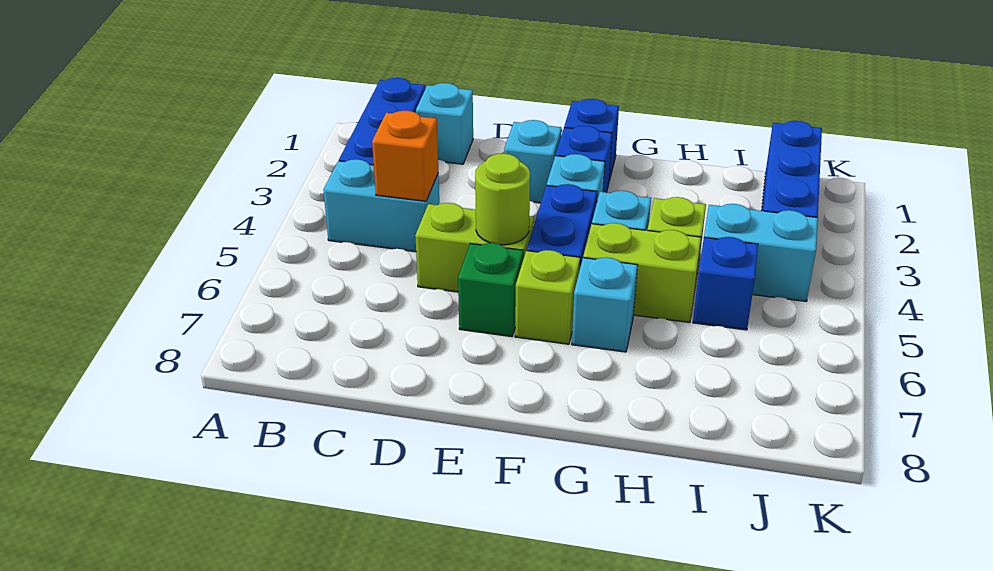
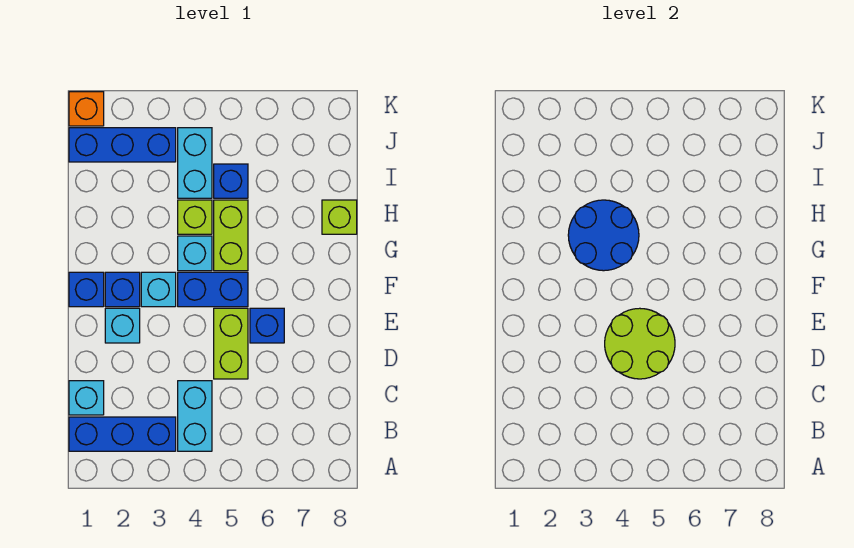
orange 1x1 brick [372,111,438,201] -> orange 1x1 brick moved to [69,92,104,126]
lime 1x1 round brick [475,153,530,245] -> lime 2x2 round brick [605,308,675,379]
green 1x1 brick [458,243,523,337] -> blue 1x1 brick [250,308,284,343]
lime 1x1 brick [515,250,580,344] -> lime 1x1 brick moved to [322,200,357,234]
none -> blue 2x2 round brick [568,200,639,271]
cyan 1x1 brick [572,257,638,352] -> none

